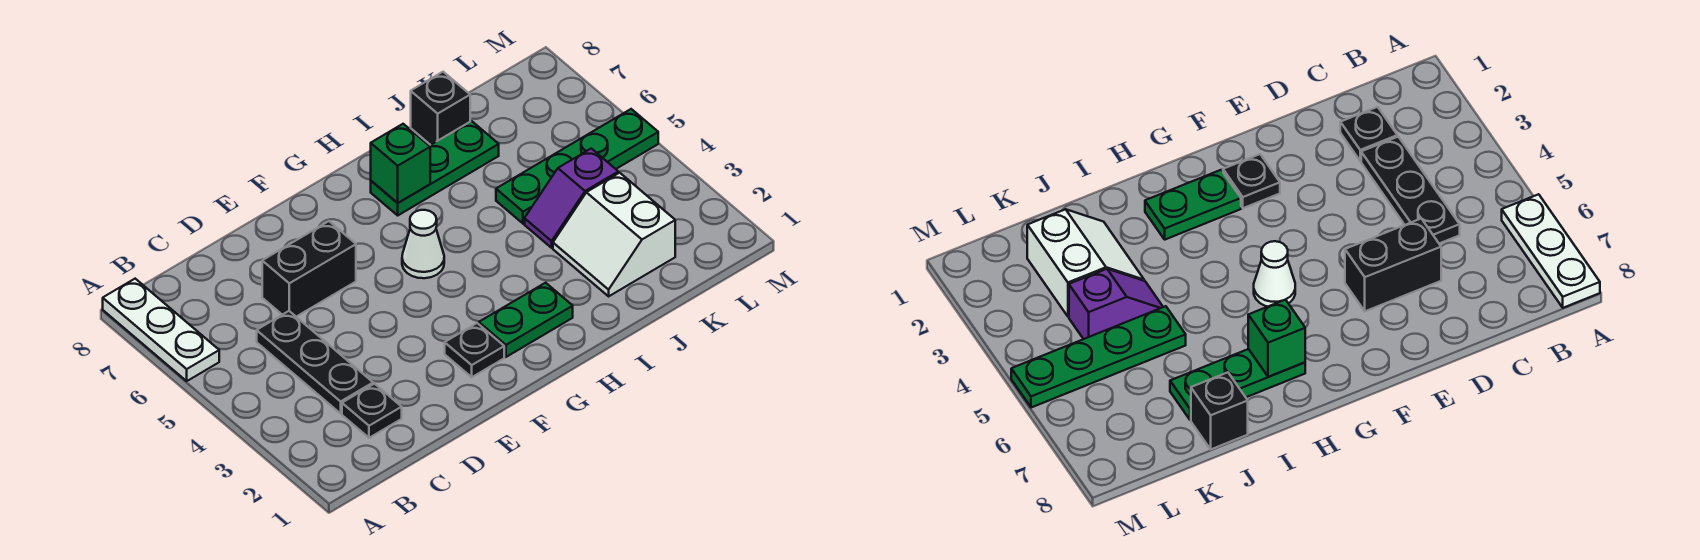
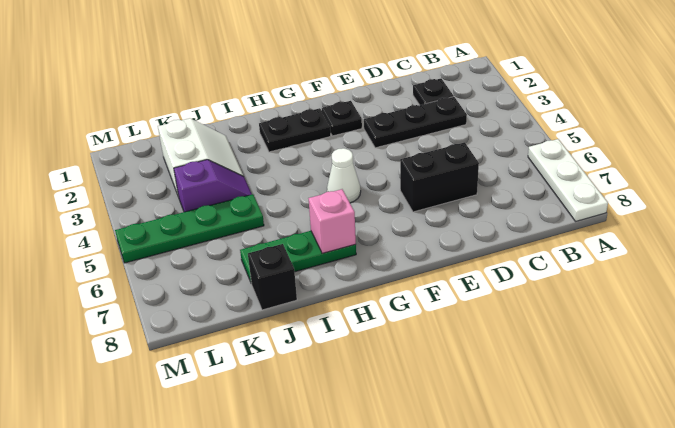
black 1x3 plate [257,311,373,413] -> black 1x3 plate turned to [364,97,467,148]
green 1x2 plate [479,283,573,357] -> black 1x2 plate [259,108,331,152]
green 1x1 brick [371,124,430,203] -> pink 1x1 brick [309,189,356,254]

